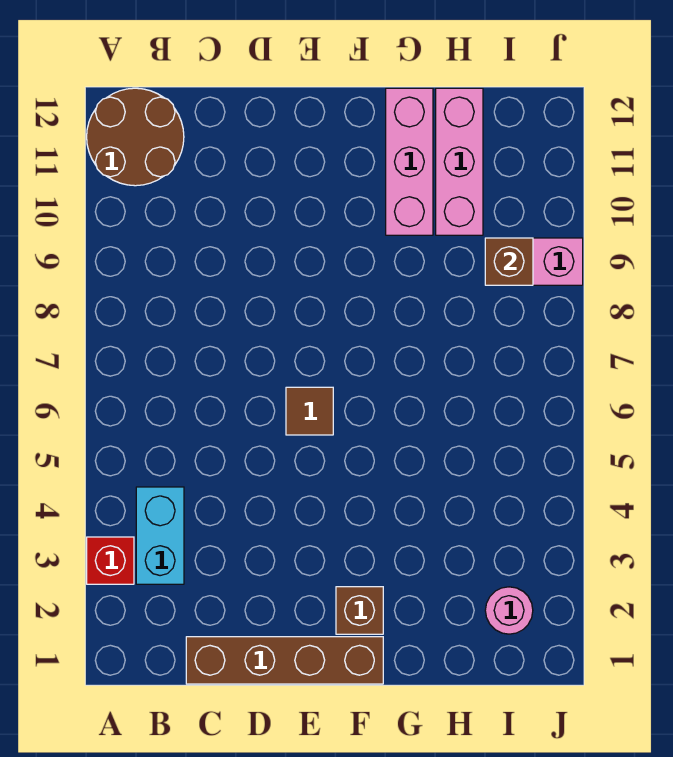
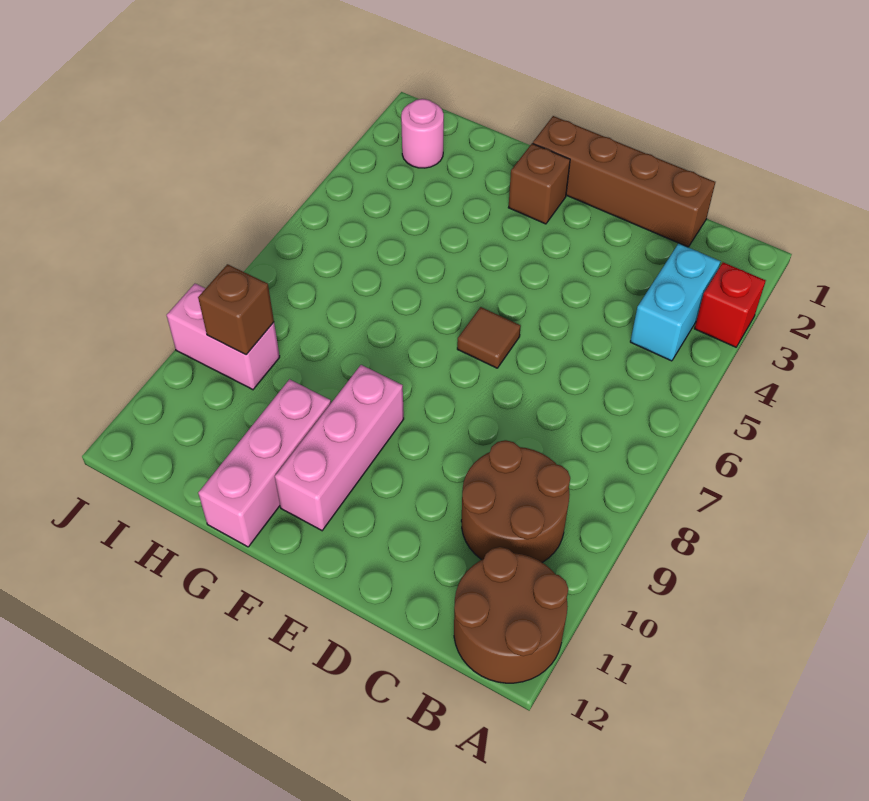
none -> brown 2x2 round brick [461,440,570,562]
pink 1x3 brick [436,88,483,235] -> pink 1x3 brick moved to [275,365,404,531]

